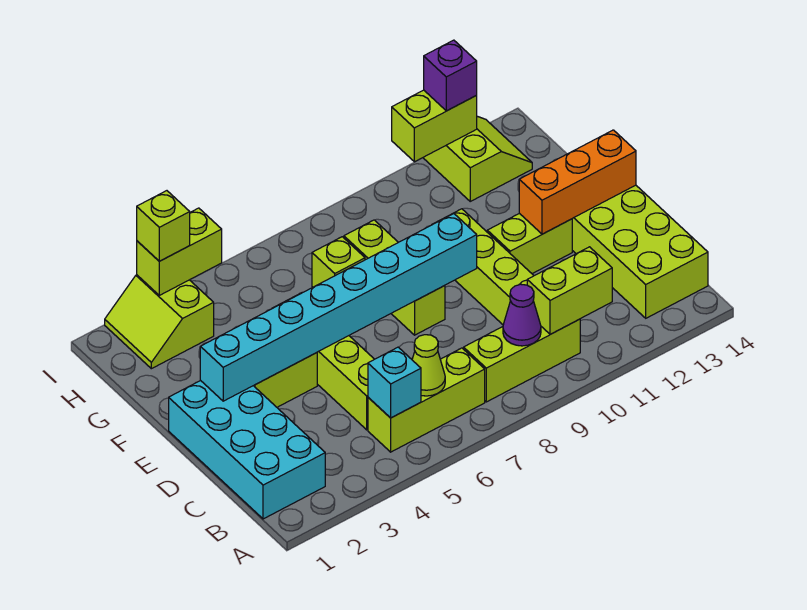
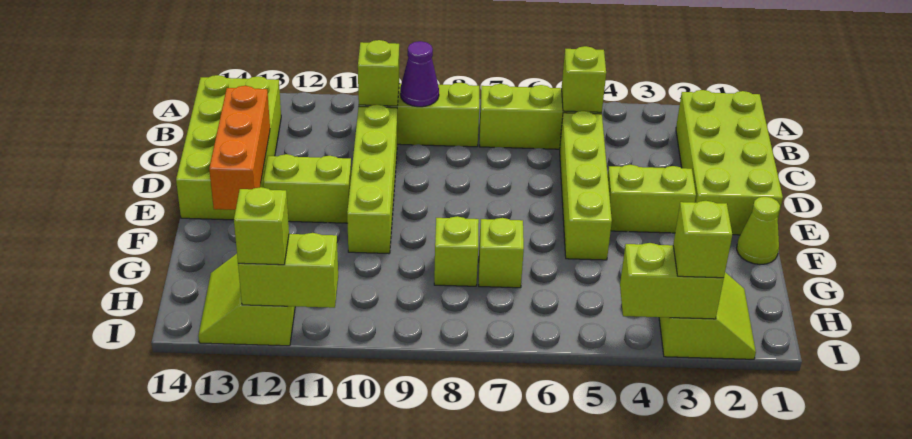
cyan 2x4 brick [169,381,325,519] -> lime 2x4 brick [676,90,783,235]
cyan 1x1 brick [368,347,421,418] -> lime 1x1 brick [562,46,606,113]
lime 1x1 cone [412,335,445,396] -> lime 1x1 cone moved to [737,197,780,264]
lime 1x2 brick [527,247,612,334] -> lime 1x1 brick [358,40,399,106]
cyan 1x8 brick [200,214,477,401] -> none
lime 1x3 brick [344,220,445,335] -> lime 1x1 brick [434,216,479,286]
orange 1x3 brick [519,130,636,234] -> orange 1x3 brick turned to [209,86,270,210]
purple 1x1 brick [424,40,477,111] -> lime 1x1 brick [234,187,289,265]

